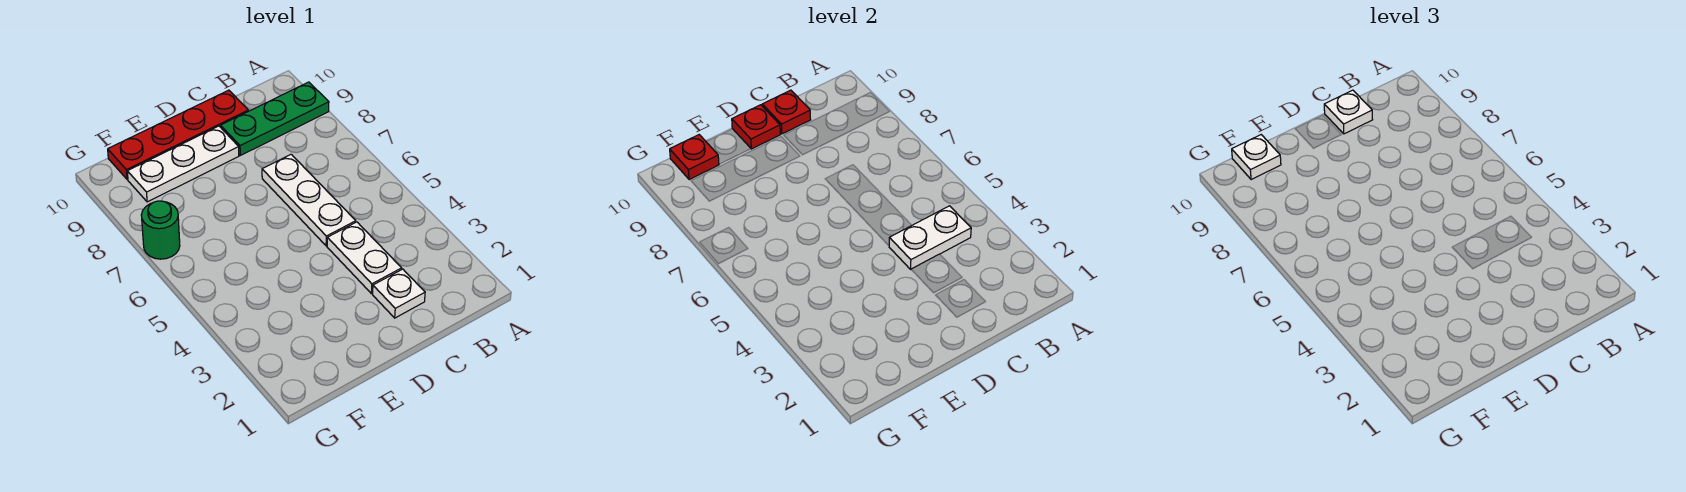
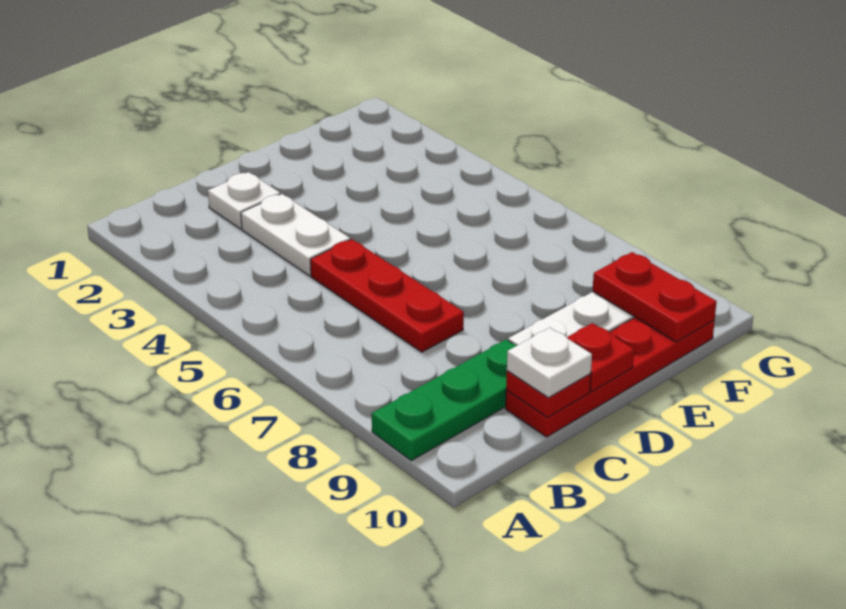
white 1x2 plate [889,206,971,269] -> none
white 1x3 plate [262,154,356,246] -> red 1x3 plate [310,239,464,352]
red 1x1 plate [670,135,719,180] -> red 1x2 plate [593,252,717,342]
white 1x1 plate [1232,135,1281,180] -> none
green 1x1 round brick [141,201,180,259] -> none

